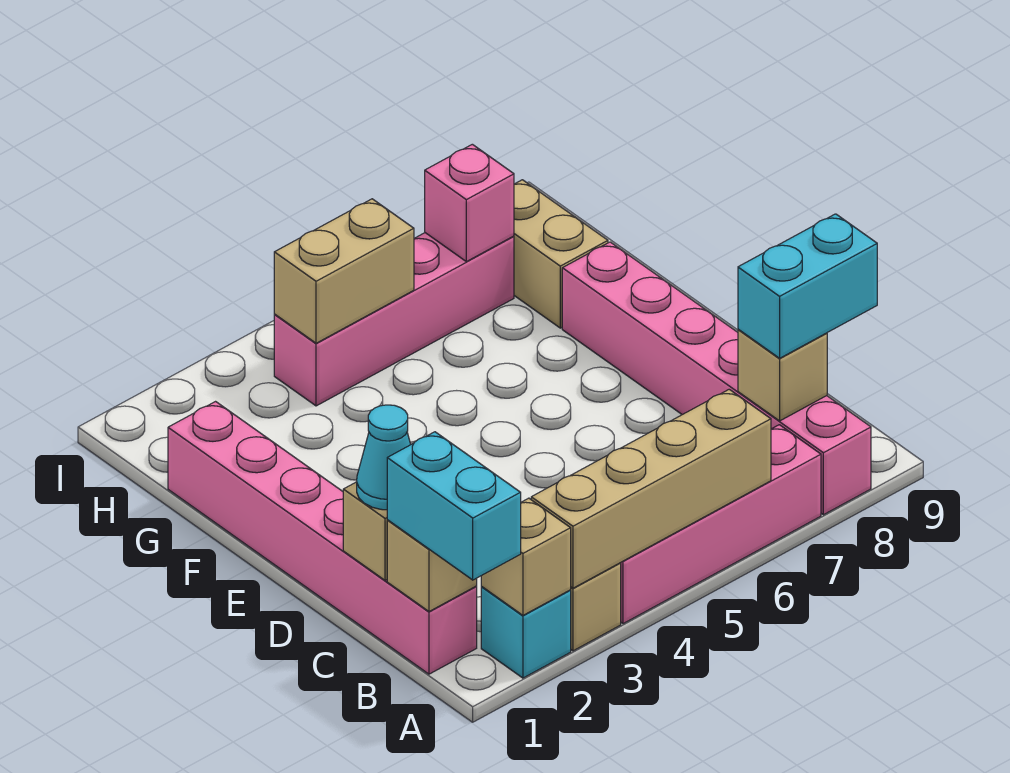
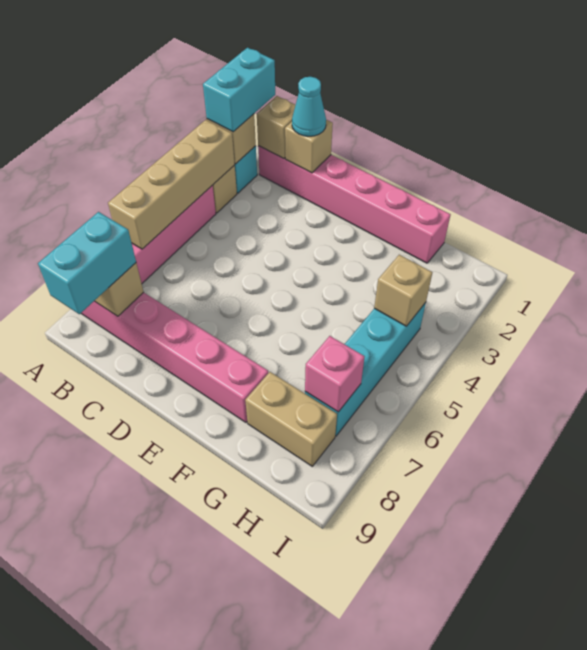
cyan 1x2 brick [387,432,521,580] -> cyan 1x2 brick turned to [203,48,275,132]
pink 1x4 brick [274,233,514,406] -> cyan 1x4 brick [305,303,426,436]
tan 1x2 brick [274,199,414,343] -> tan 1x1 brick [374,255,432,326]

